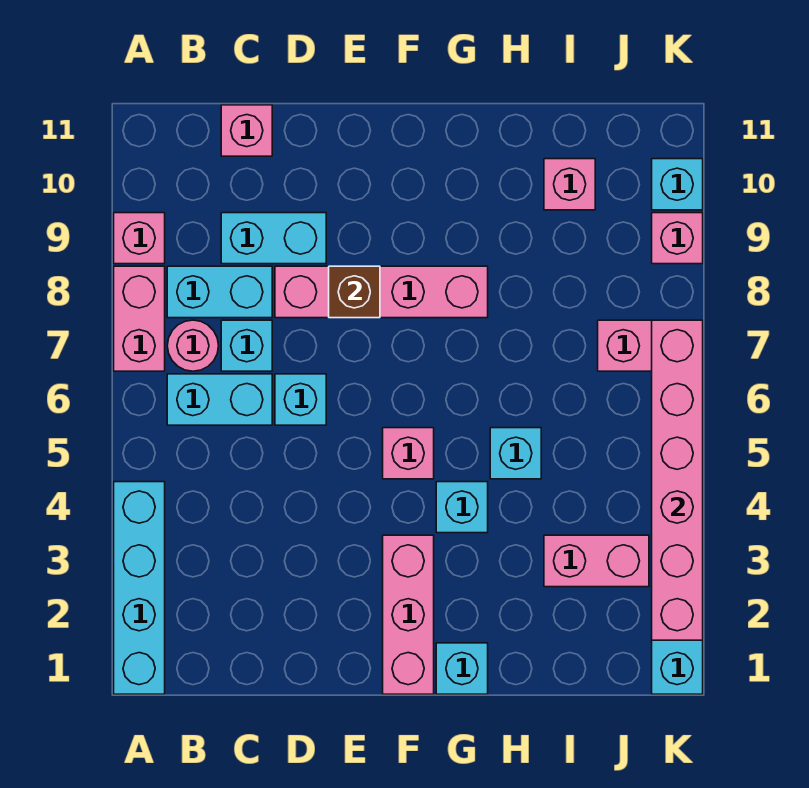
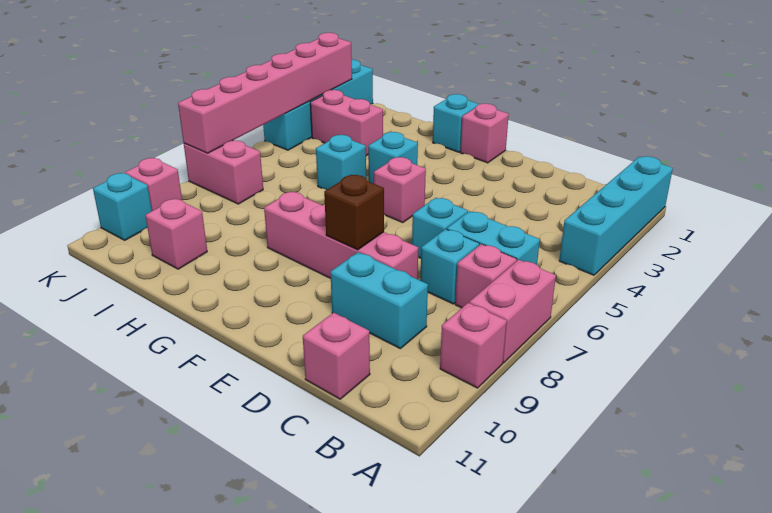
pink 1x1 round brick [167,320,219,371] -> pink 1x1 brick [455,244,517,308]
cyan 1x2 brick [167,266,272,318] -> none
pink 1x3 brick [383,535,434,694] -> pink 1x1 brick [460,104,509,163]

